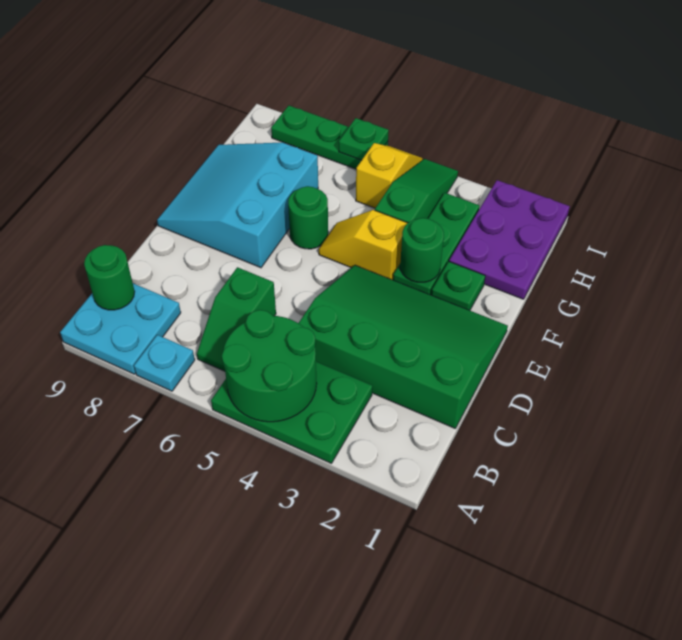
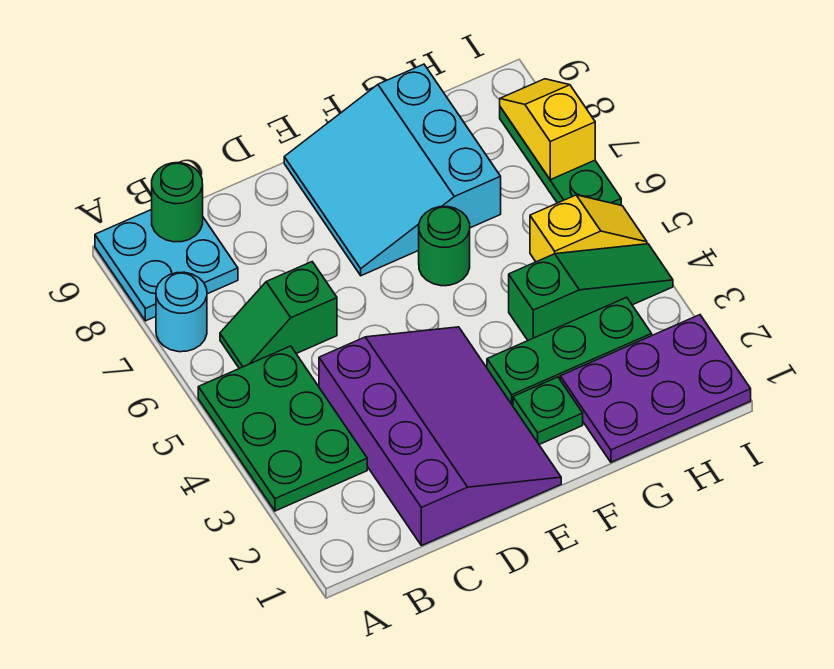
green 2x2 round brick [222,310,317,422] -> none
cyan 1x1 plate [134,335,195,391] -> cyan 1x1 round brick [156,272,207,352]
green 3x4 slope [299,265,508,428] -> purple 3x4 slope [319,327,561,546]
cyan 3x3 slope [157,142,318,268] -> cyan 3x3 slope turned to [284,64,501,276]
green 1x1 round brick [400,218,444,282] -> none
yellow 1x2 slope [319,210,407,280] -> yellow 1x2 slope moved to [500,79,595,180]
green 1x1 plate [339,118,389,160] -> none

